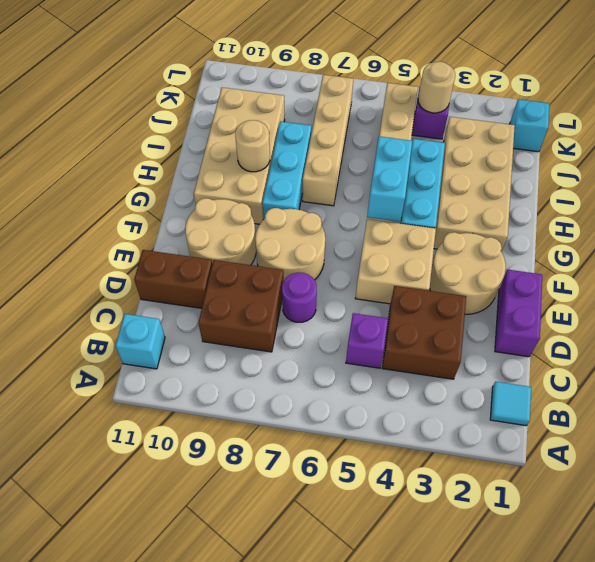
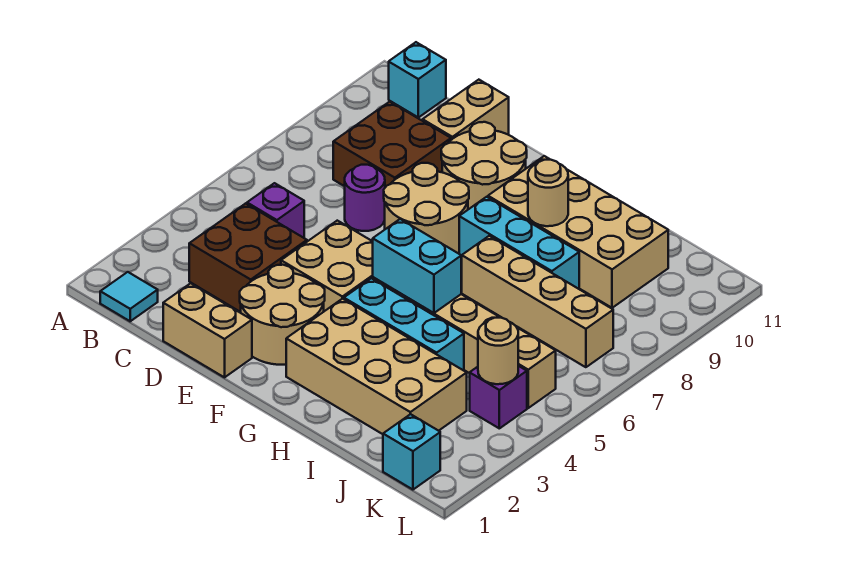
purple 1x2 brick [495,270,542,357] -> tan 1x2 brick [163,283,252,377]
brown 1x2 brick [134,250,212,308] -> tan 1x2 brick [423,80,509,140]

